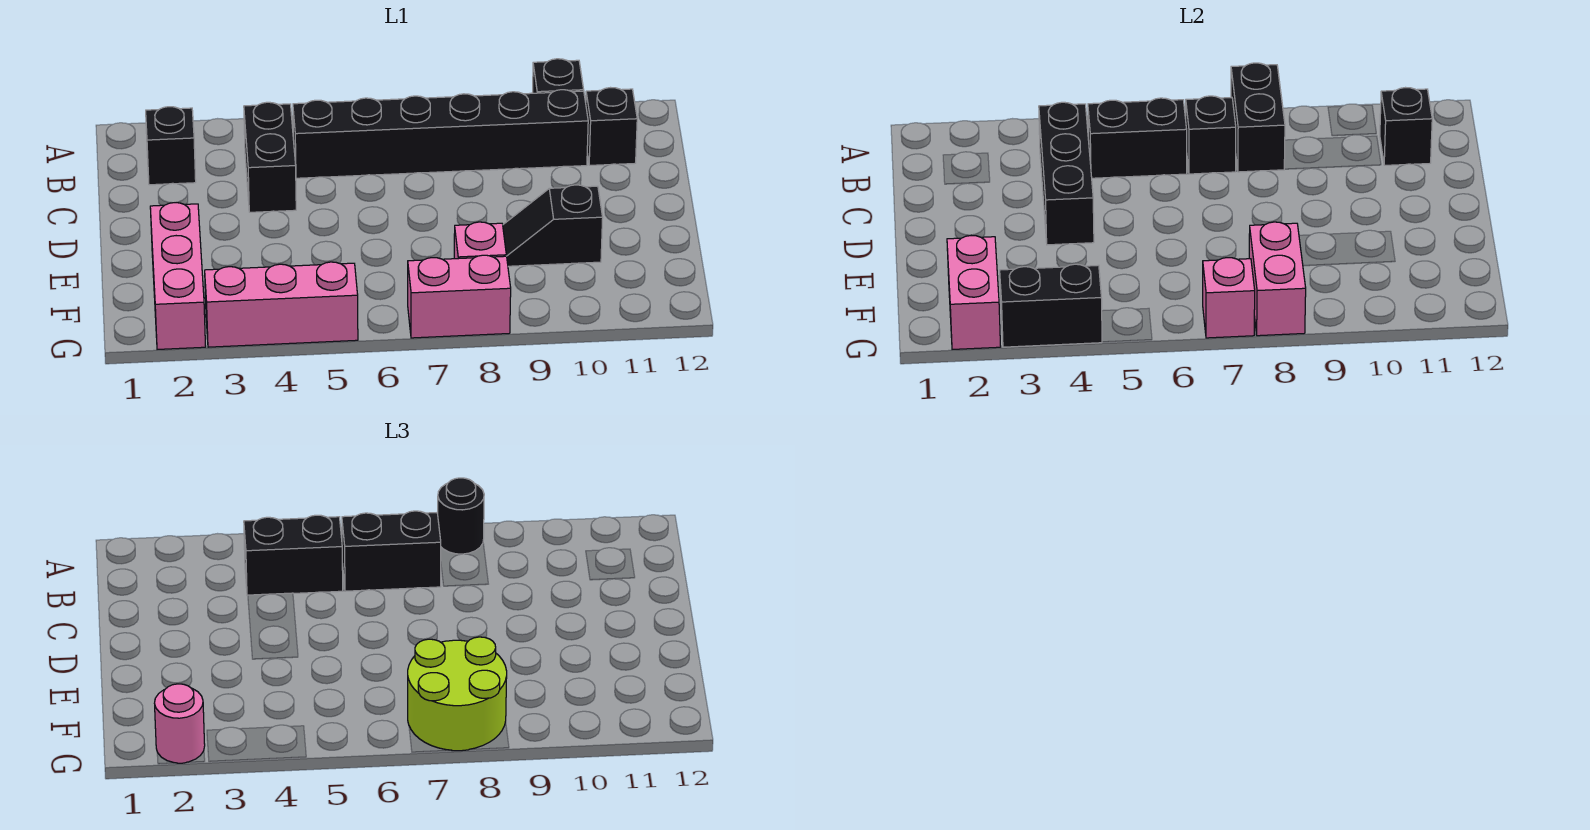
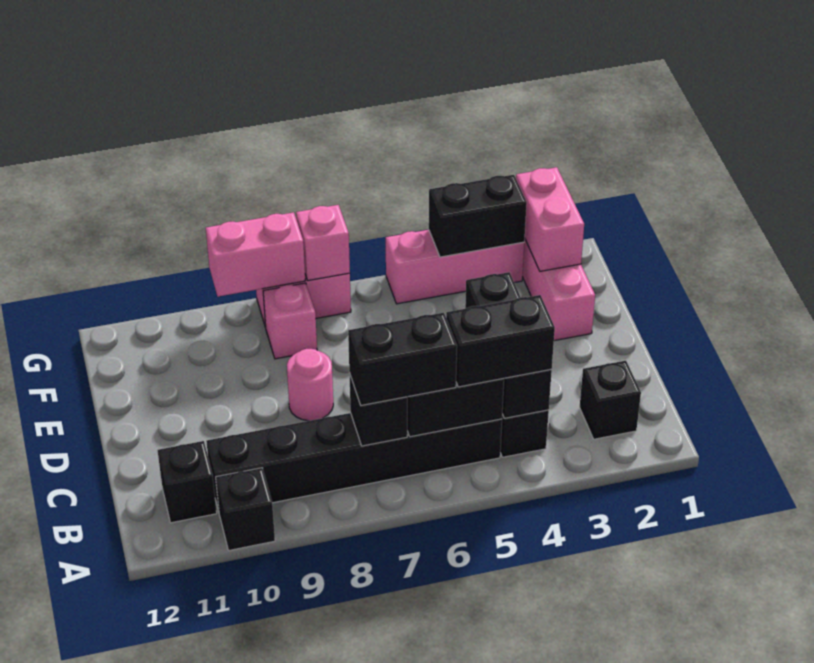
black 1x2 brick [1231,63,1285,172] -> none
black 1x1 round brick [438,478,484,554] -> none
black 1x1 brick [1380,88,1432,165] -> none
black 1x2 slope [503,185,603,266] -> none
lime 2x2 round brick [408,637,507,751] -> none
pink 1x2 brick [1249,222,1306,336] -> pink 1x2 brick turned to [206,212,305,297]
pink 1x1 round brick [154,684,205,763] -> pink 1x1 round brick moved to [287,349,333,421]

